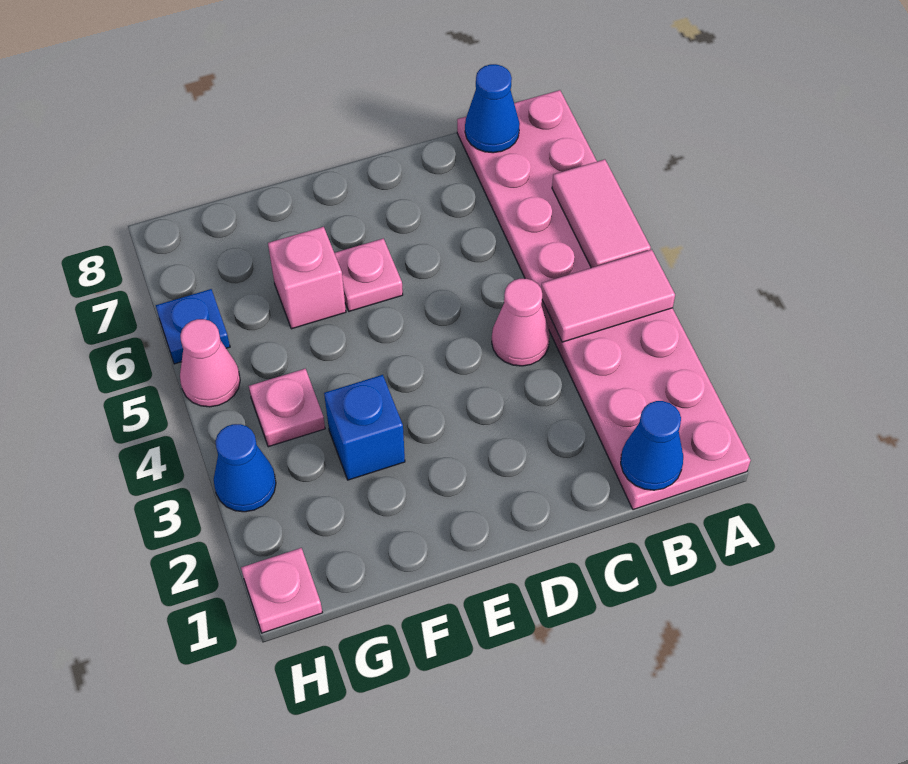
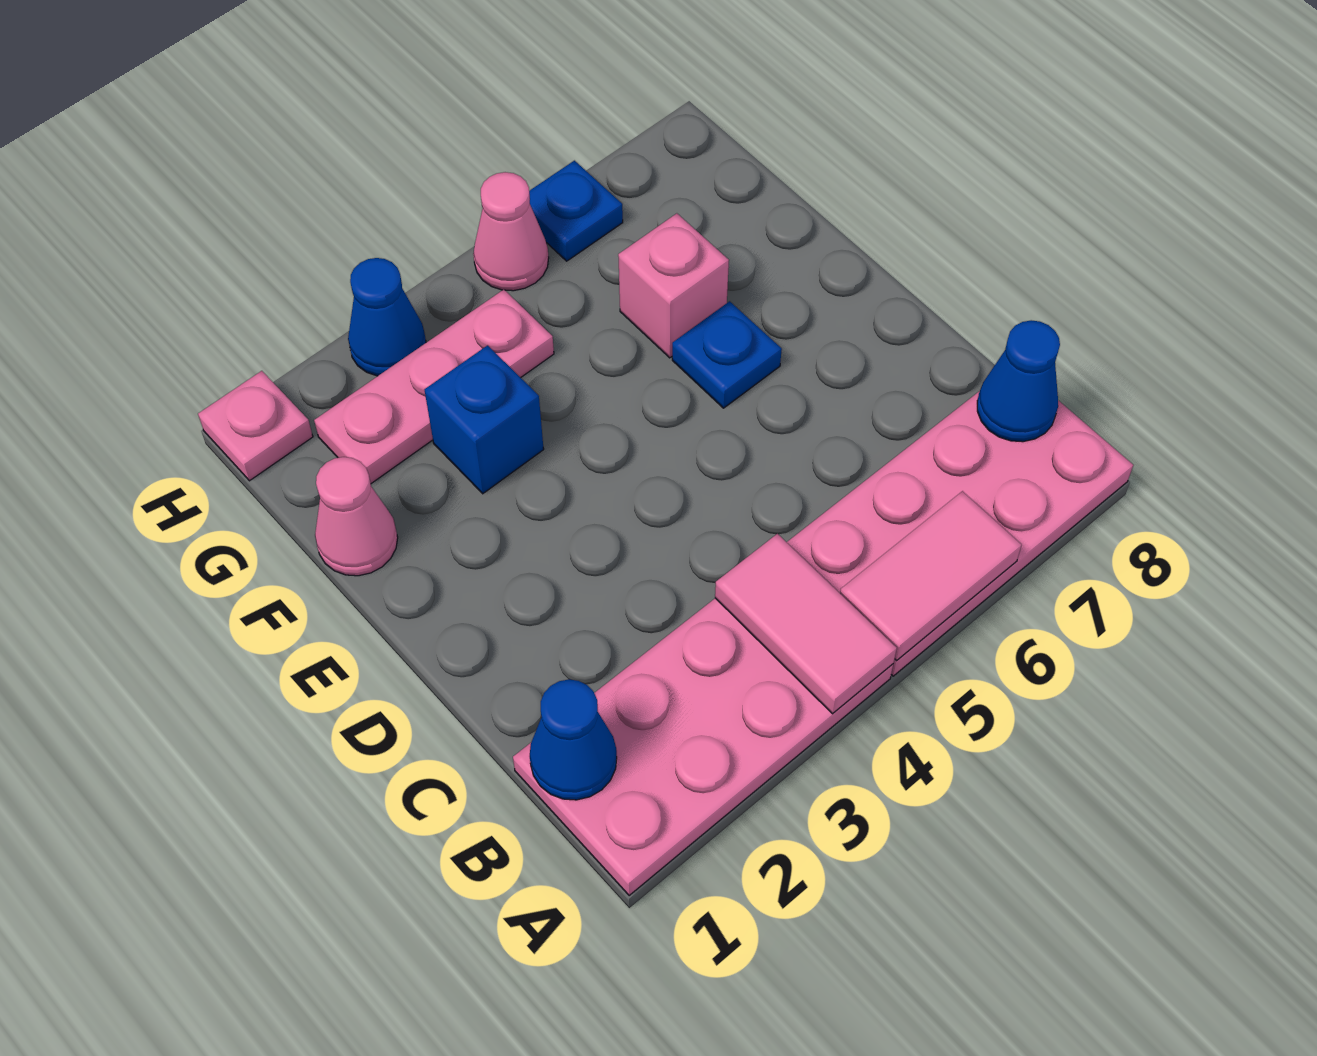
pink 1x1 cone [492,279,550,366] -> pink 1x1 cone moved to [315,457,398,576]
pink 1x1 plate [335,238,403,311] -> blue 1x1 plate [672,301,782,408]
pink 1x1 plate [249,369,325,447] -> pink 1x3 plate [314,290,554,483]

